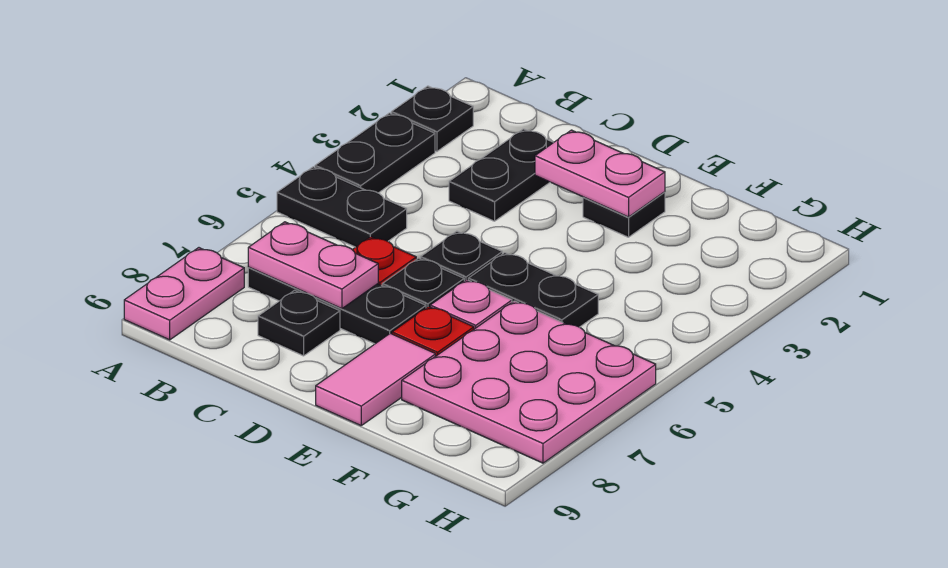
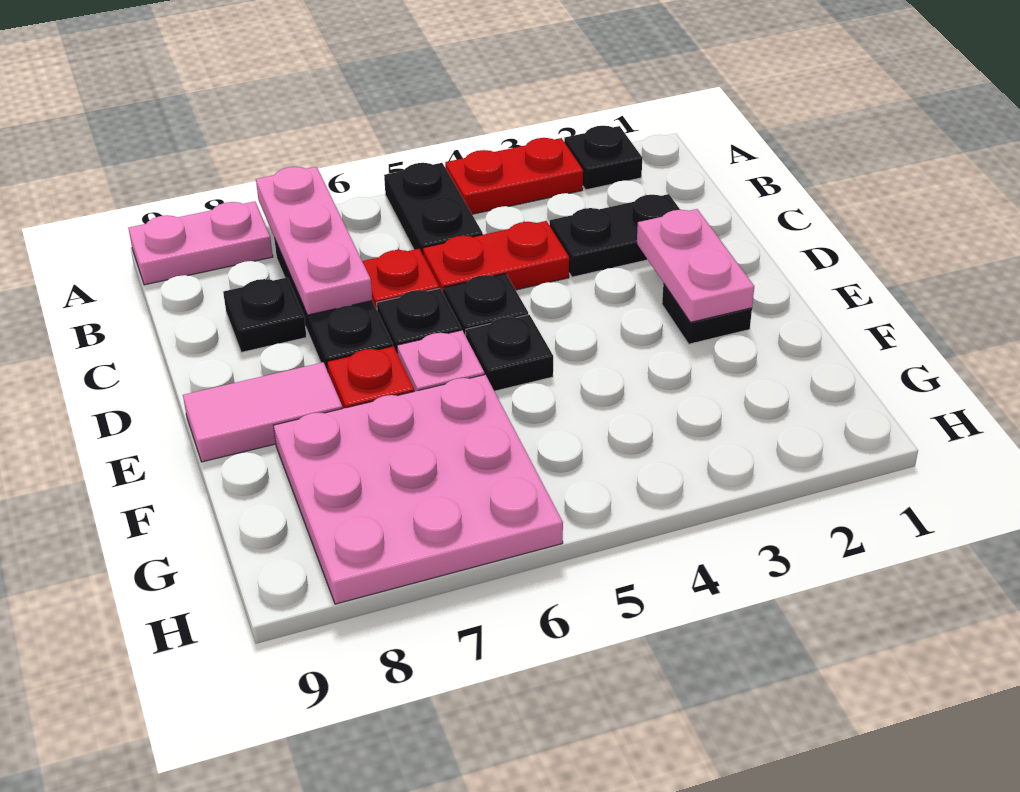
black 1x2 plate [315,113,435,193] -> red 1x2 plate [445,138,583,214]
pink 1x2 plate [248,222,378,309] -> pink 1x3 plate [256,167,372,315]
none -> red 1x2 plate [423,221,569,294]
black 1x2 plate [468,253,598,327] -> black 1x1 plate [466,315,553,391]

